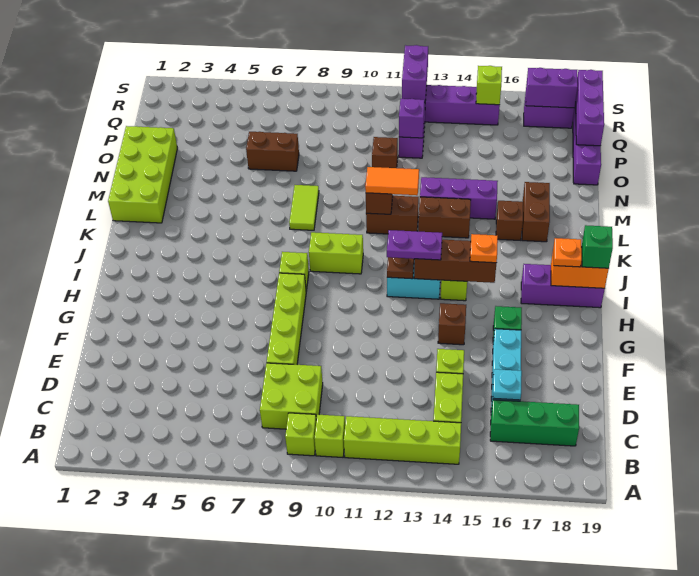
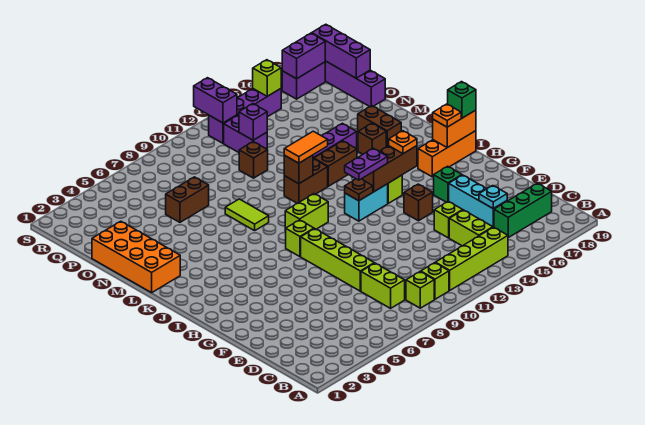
lime 2x2 brick [260,363,323,429] -> lime 1x2 brick [361,263,405,308]
purple 1x3 brick [521,264,605,308] -> orange 1x3 brick [418,131,476,177]
lime 2x4 brick [108,126,177,223] -> orange 2x4 brick [92,221,180,293]

